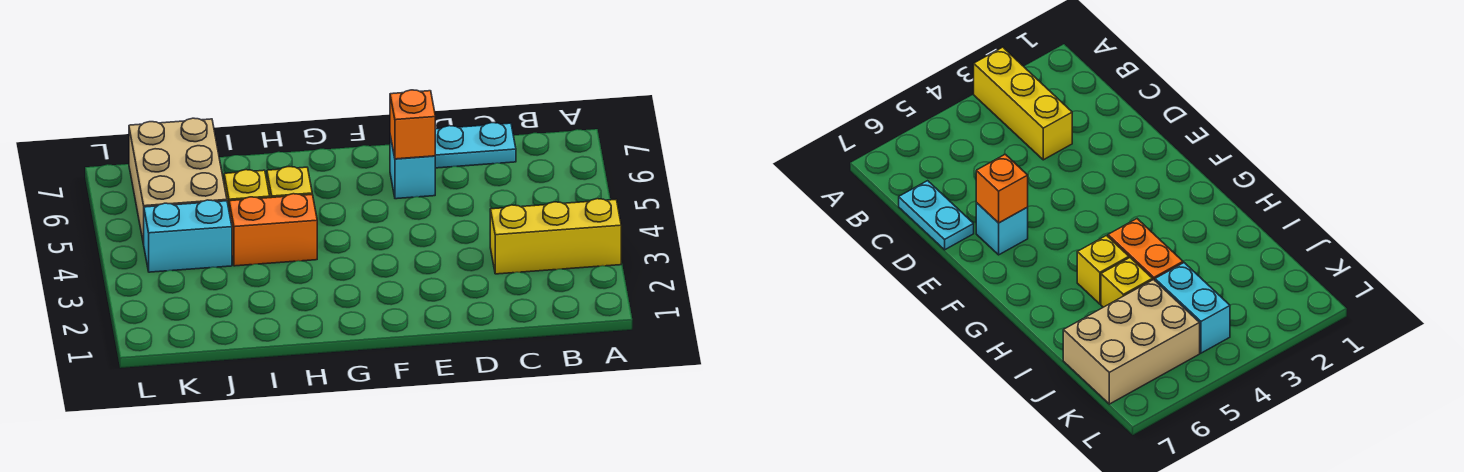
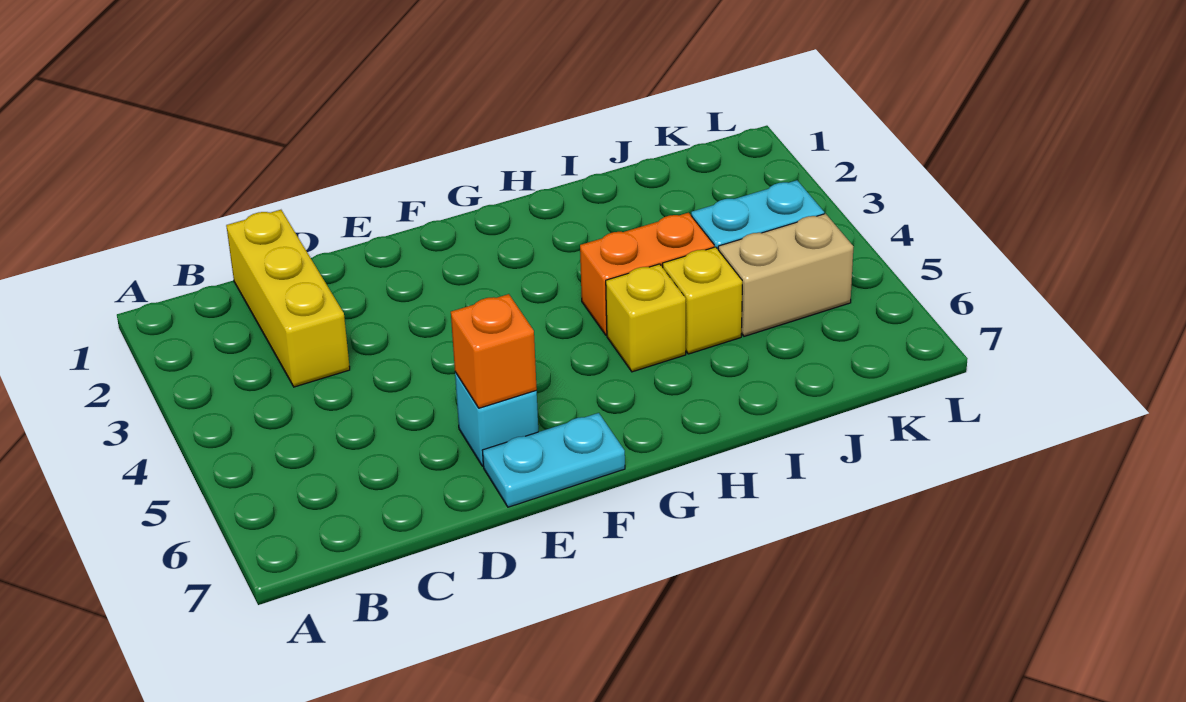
yellow 1x3 brick [490,199,621,274] -> yellow 1x3 brick turned to [226,210,350,387]
cyan 1x2 plate [435,123,516,168] -> cyan 1x2 plate moved to [483,413,625,507]
tan 2x3 brick [129,118,227,244] -> tan 1x2 brick [718,214,854,336]

